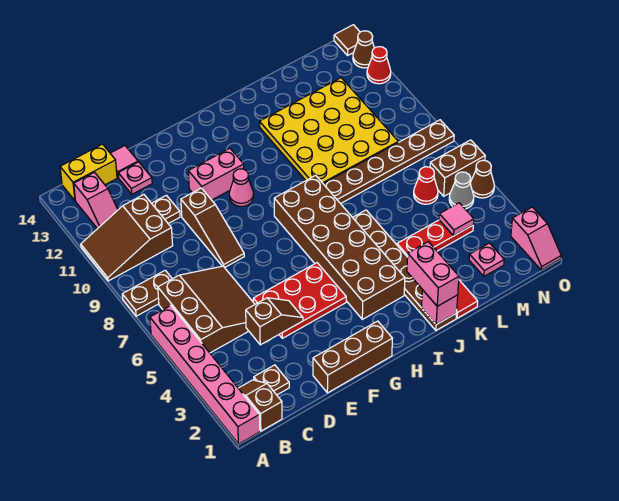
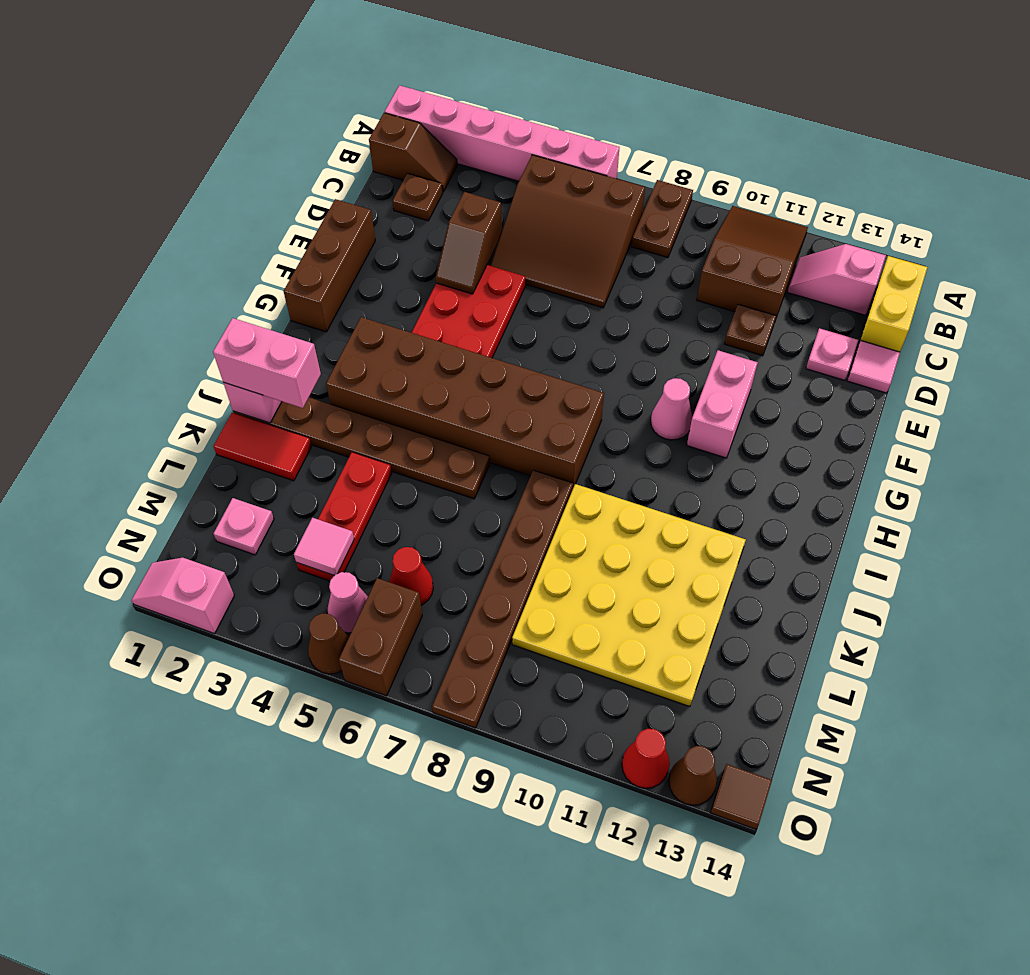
brown 1x3 slope [181,188,244,268] -> none
grey 1x1 cone [449,172,474,209] -> pink 1x1 cone [328,572,368,633]

